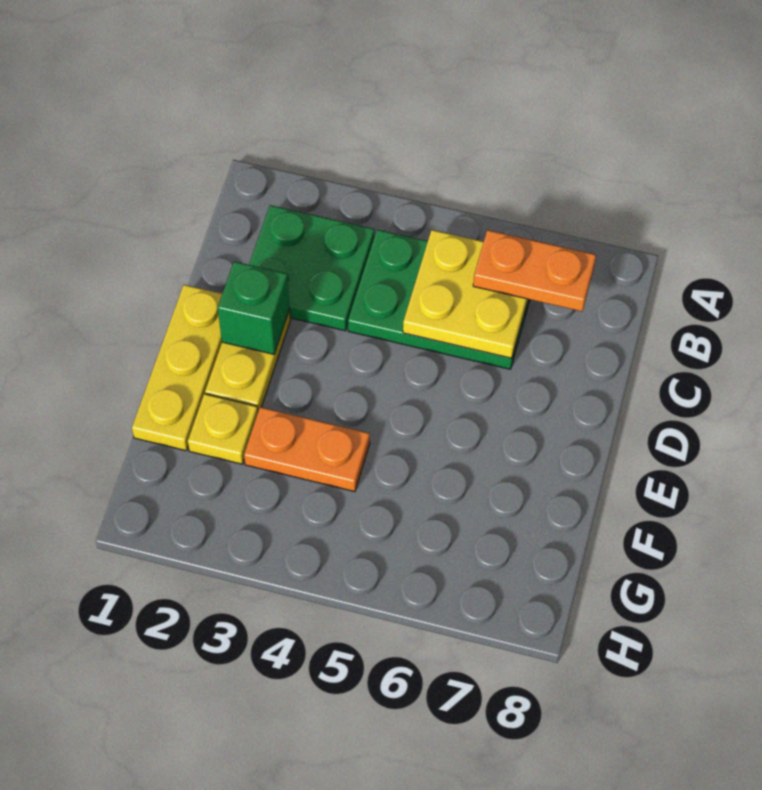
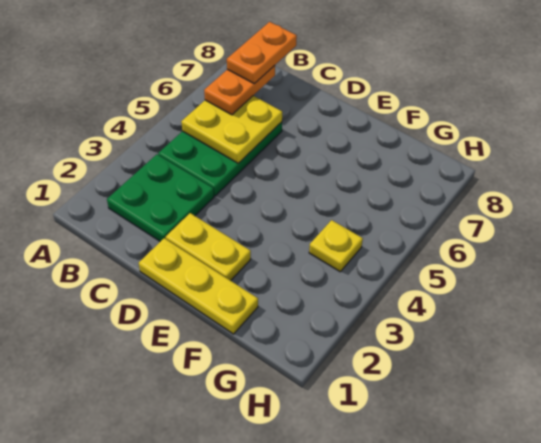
green 1x1 brick [218,262,290,354] -> none
yellow 1x1 plate [188,394,258,464] -> yellow 1x1 plate moved to [309,220,363,272]
orange 1x2 plate [244,407,370,492] -> orange 1x2 plate moved to [227,22,297,84]

